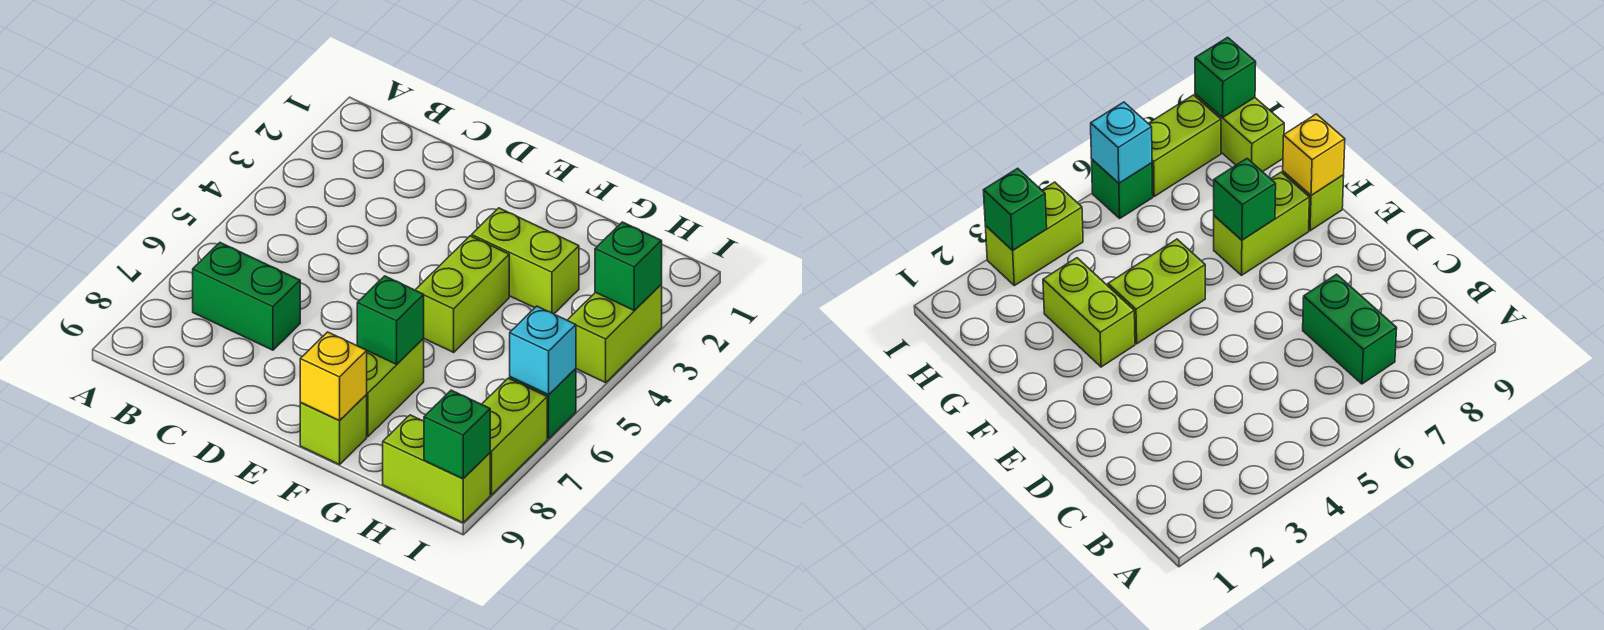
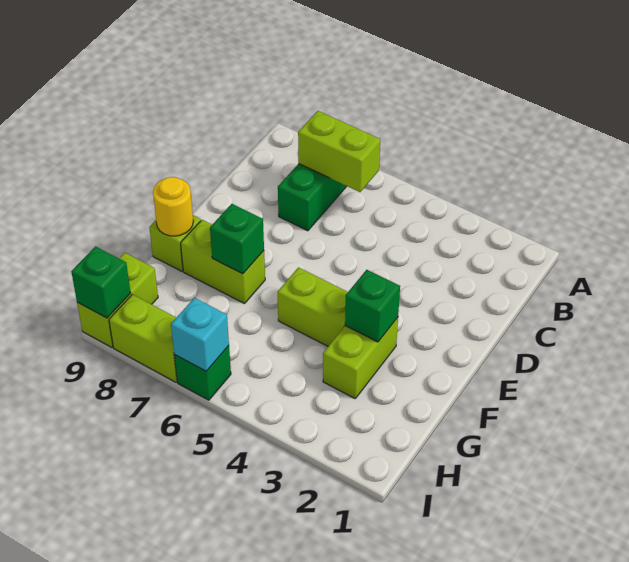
yellow 1x1 brick [300,332,367,420] -> yellow 1x1 round brick [153,177,193,236]
lime 1x2 brick [567,285,662,383] -> lime 1x2 brick moved to [298,111,380,192]
green 1x1 brick [595,222,662,311] -> green 1x1 brick moved to [345,270,400,342]

